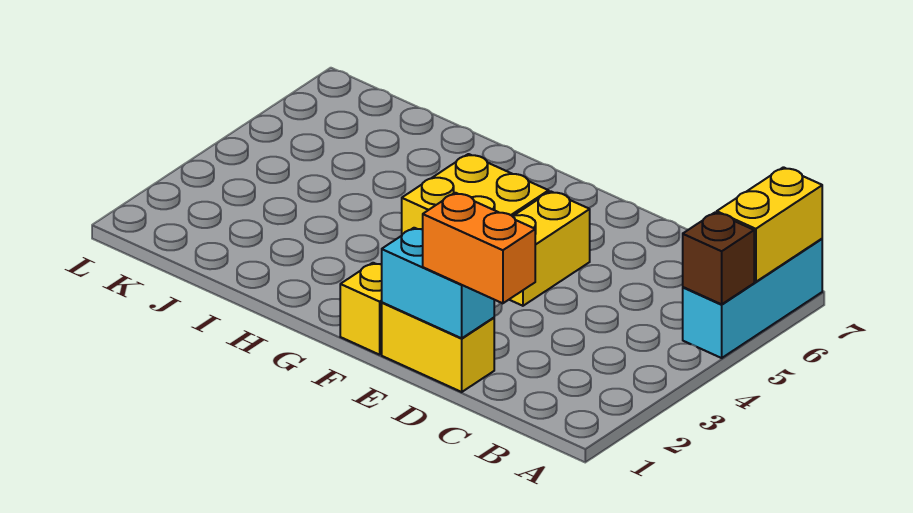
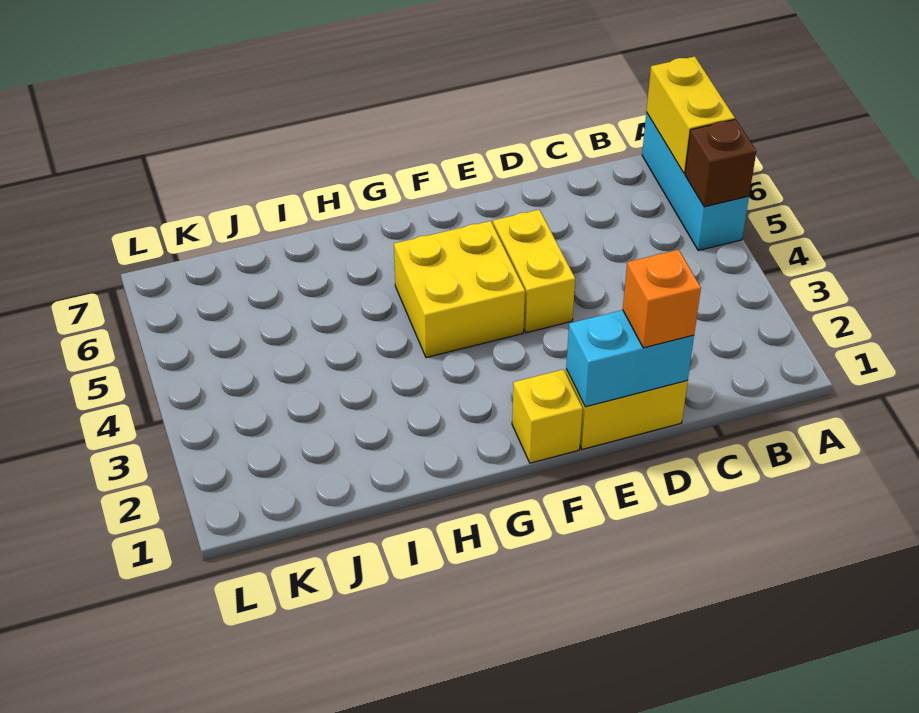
orange 1x2 brick [423,193,535,303] -> orange 1x1 brick [623,250,701,348]

